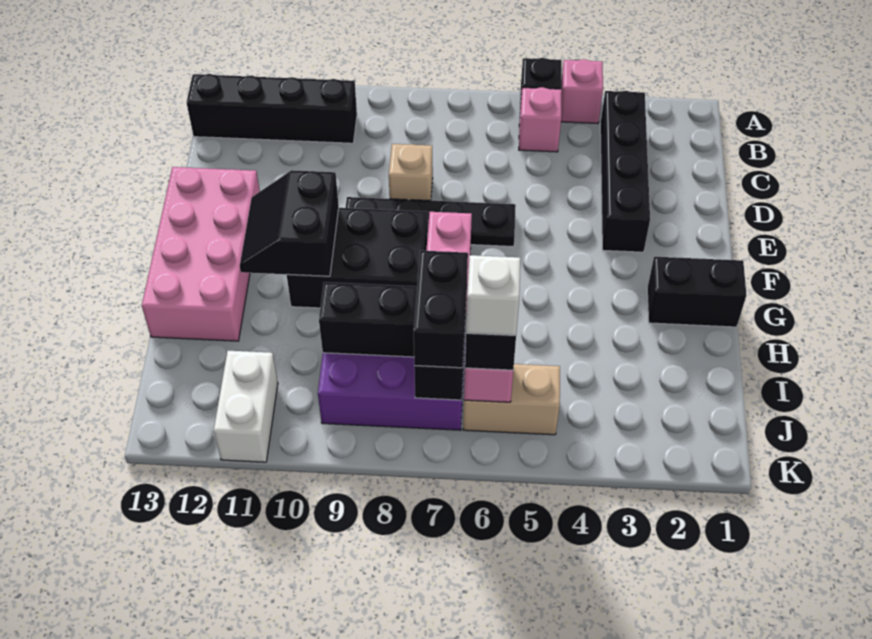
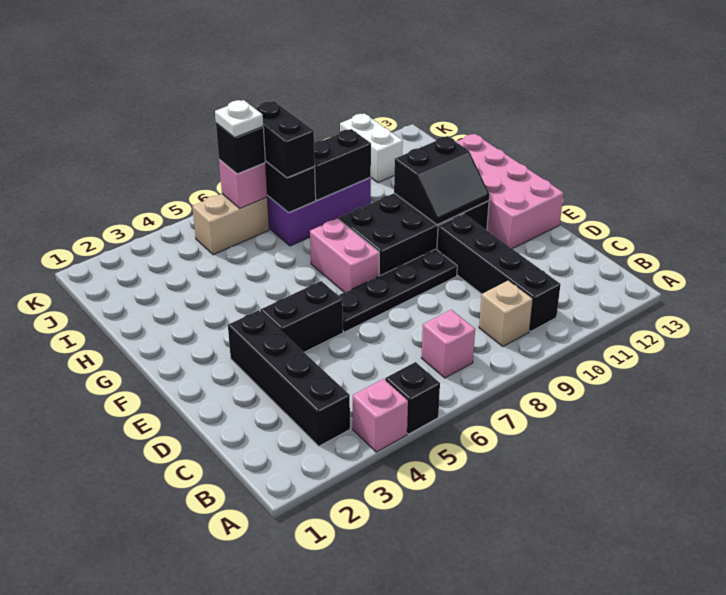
pink 1x1 brick [519,87,562,152] -> pink 1x1 brick moved to [421,310,475,378]
black 1x4 brick [187,74,357,143] -> black 1x4 brick turned to [437,214,561,331]
tan 1x1 brick [389,144,433,201] -> tan 1x1 brick moved to [479,280,533,346]
black 2x3 brick [287,208,428,308] -> black 2x4 brick [339,193,489,276]
black 2x2 slope [240,170,339,276] -> black 2x2 slope turned to [394,136,490,225]
black 1x2 brick [647,257,746,327] -> black 1x2 brick moved to [260,281,343,352]
white 1x1 brick [466,255,520,335] -> white 1x1 plate [215,100,263,138]

